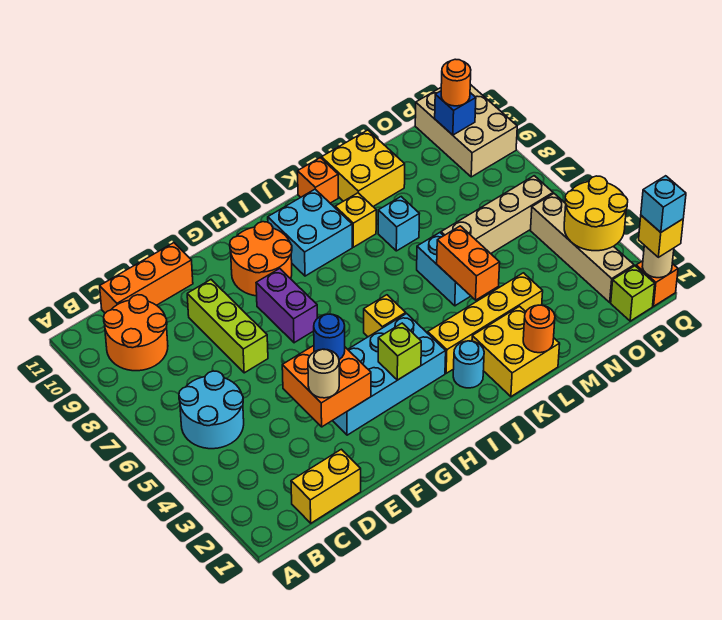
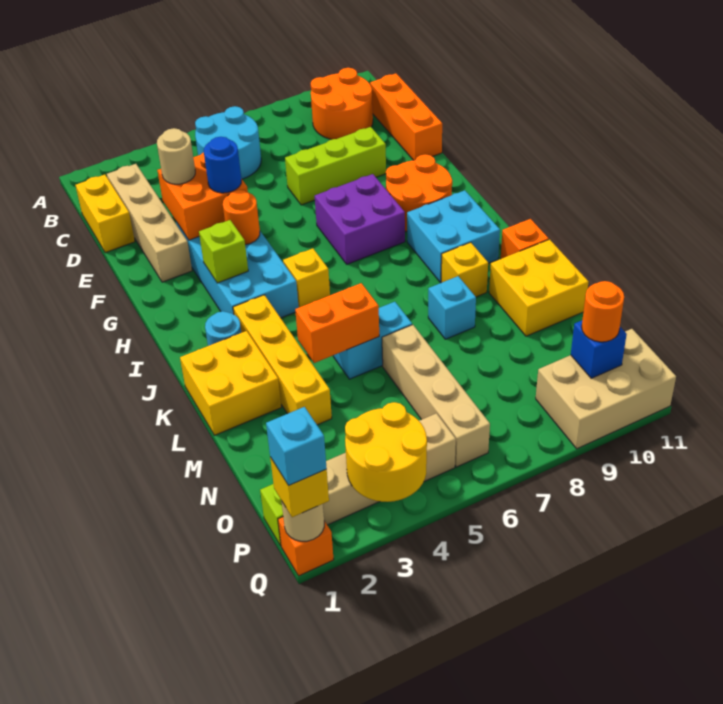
none -> tan 1x4 brick [107,164,192,282]
purple 1x2 brick [256,269,317,343] -> purple 2x2 brick [315,174,405,264]
orange 1x1 round brick [523,305,555,353] -> orange 1x1 round brick moved to [223,190,260,245]

